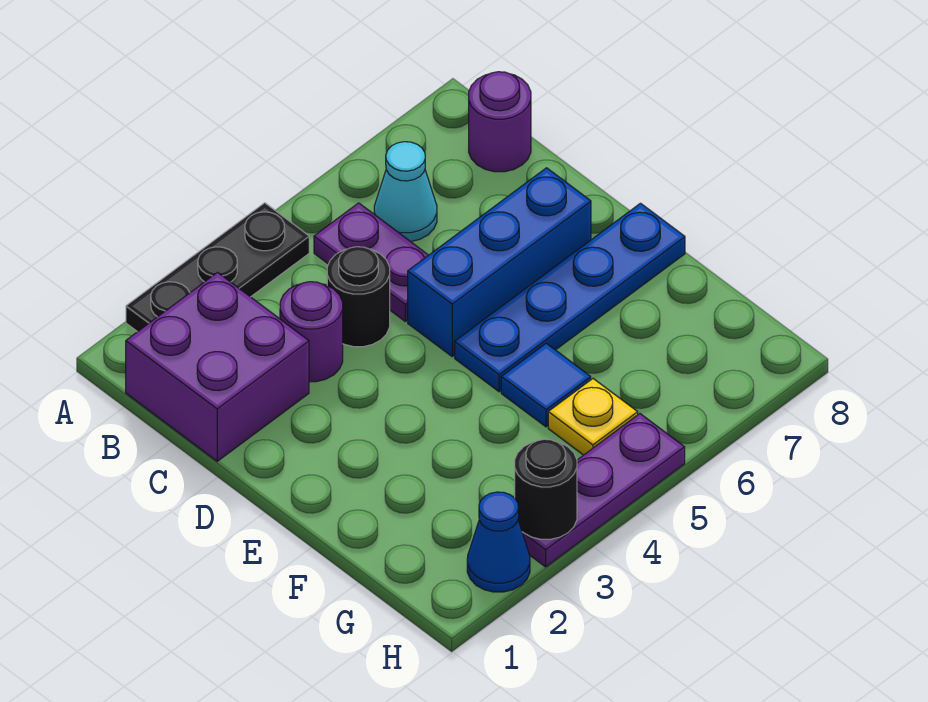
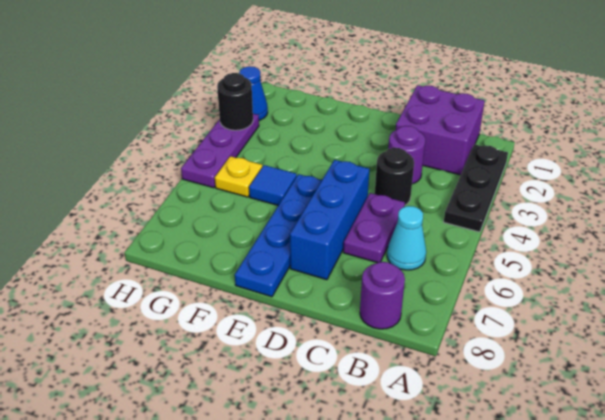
purple 1x2 plate [314,203,428,321] -> purple 1x2 plate turned to [343,193,405,263]

